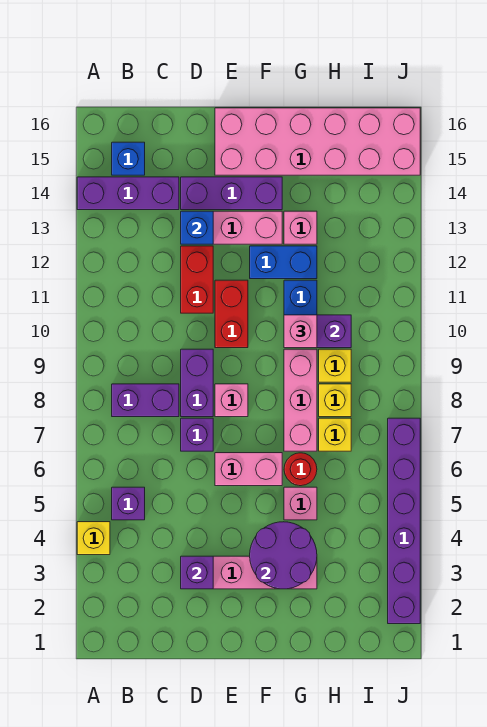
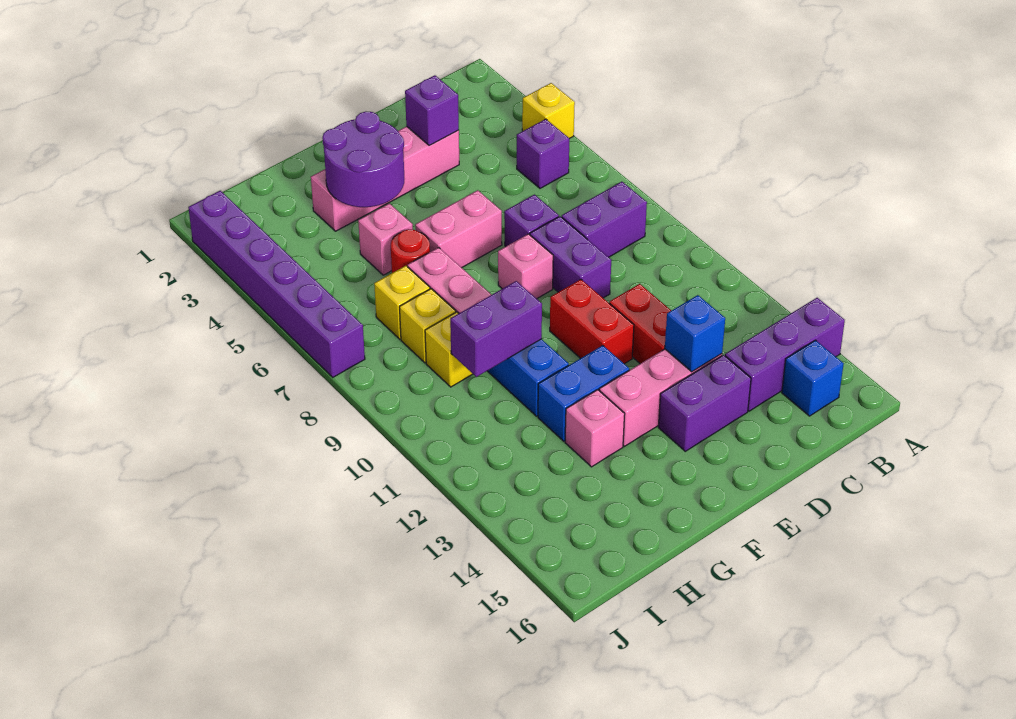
purple 1x3 brick [181,177,282,210] -> purple 1x2 brick [658,355,751,451]
pink 2x6 brick [215,108,420,175] -> none
pink 1x1 brick [284,315,317,348] -> none

